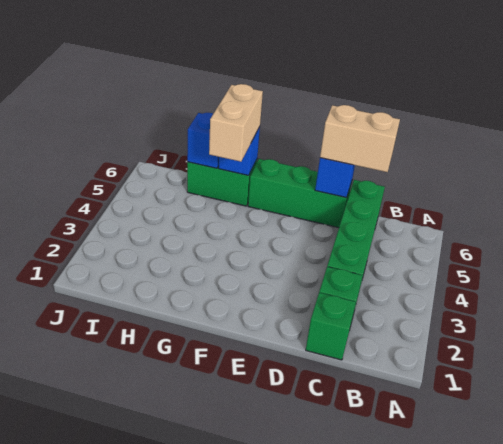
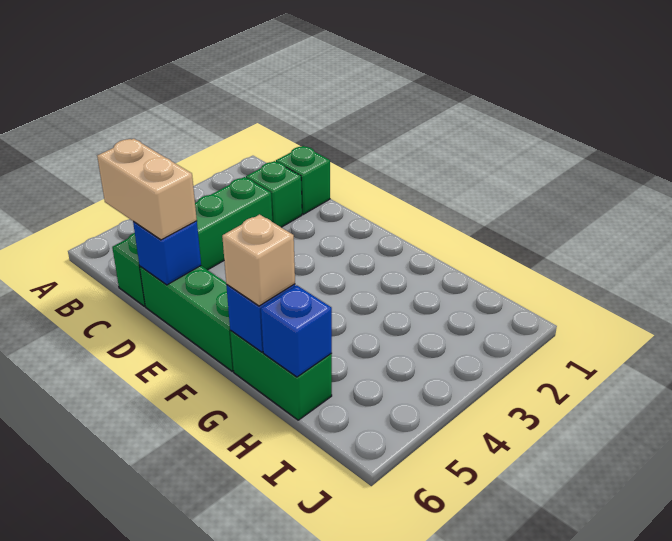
tan 1x2 brick [209,84,263,162] -> tan 1x1 brick [222,214,295,306]

